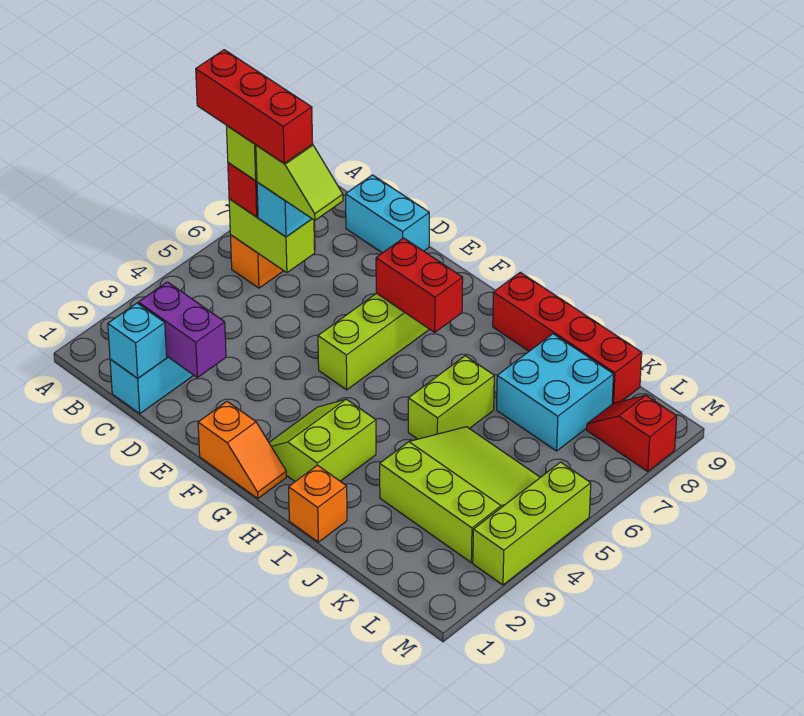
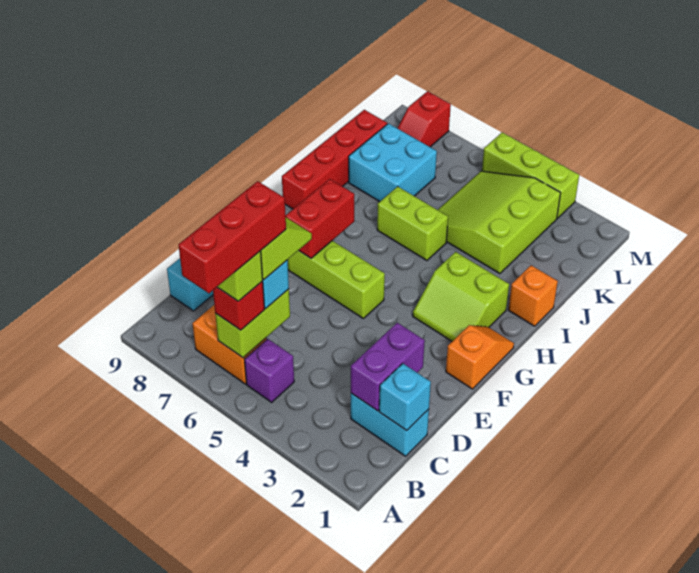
none -> purple 1x1 brick [244,339,294,402]

